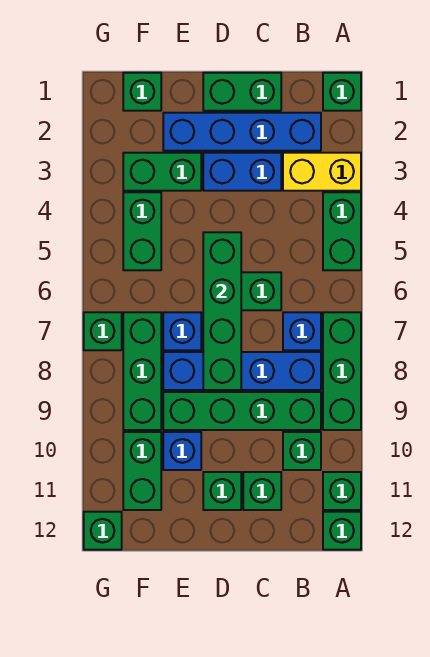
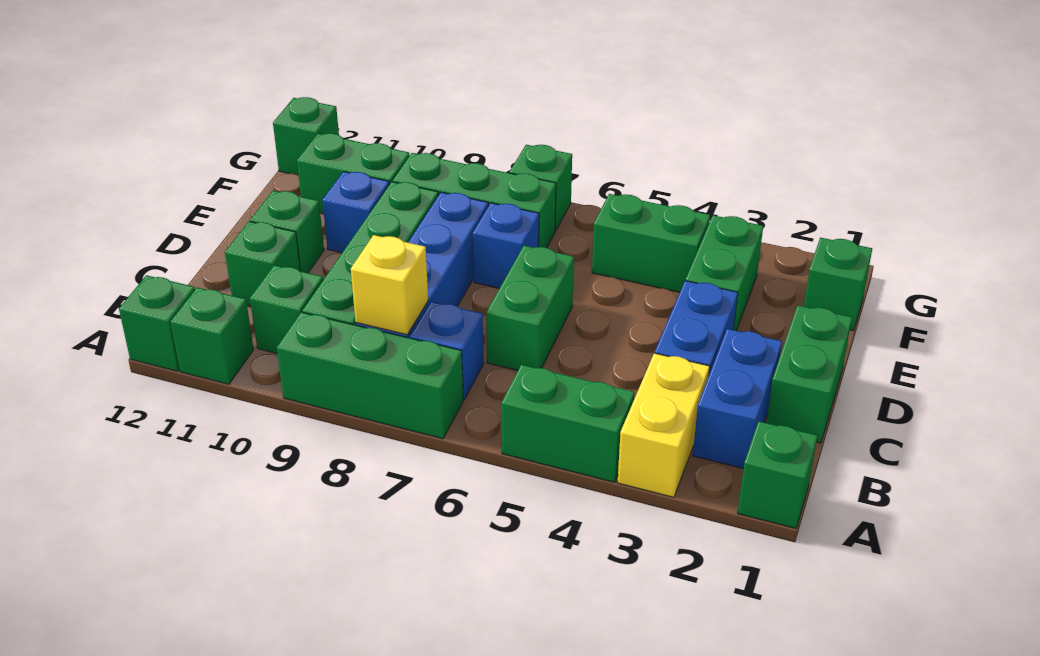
blue 1x4 brick [163,113,321,151] -> blue 1x2 brick [693,329,782,469]
none -> yellow 1x1 brick [351,235,428,335]
green 1x4 brick [203,232,241,390] -> none

